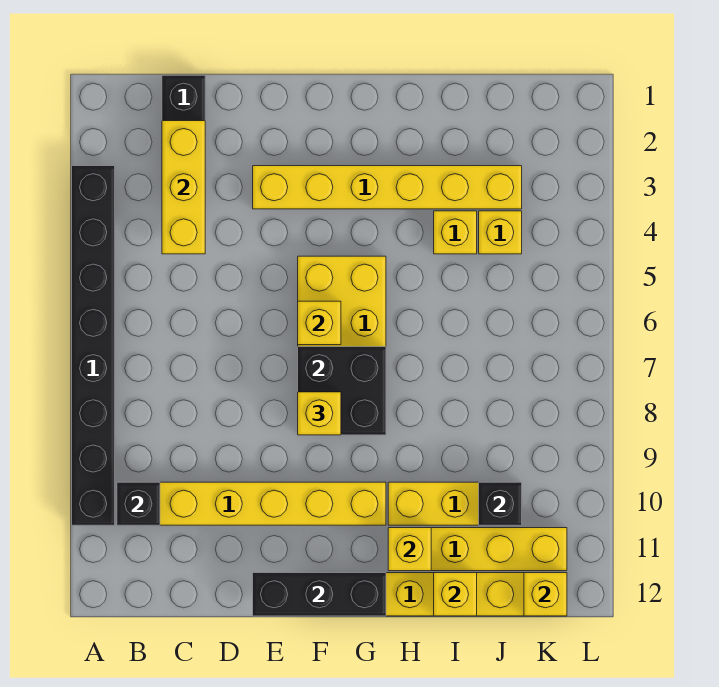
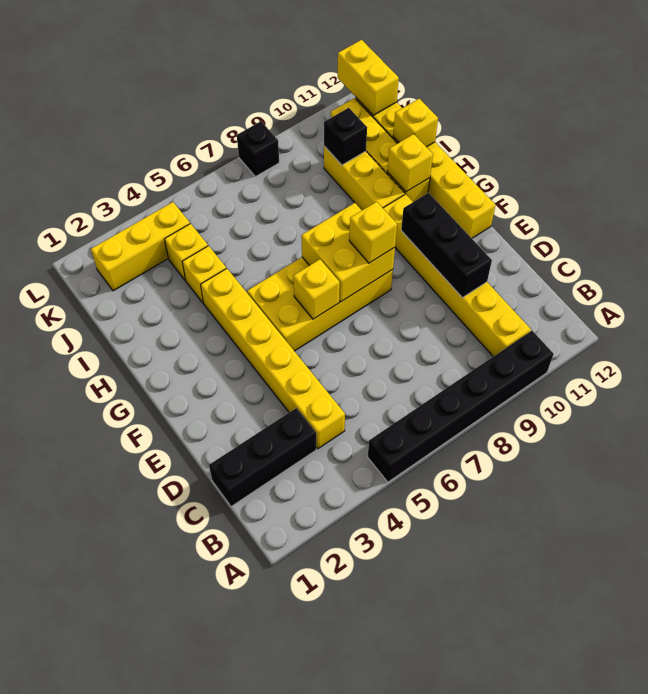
black 1x8 brick [72,166,115,525] -> black 1x6 brick [368,331,554,482]
black 1x1 brick [117,482,160,525] -> black 1x1 brick moved to [237,121,279,177]
yellow 1x3 brick [162,121,205,254] -> yellow 1x3 brick moved to [91,202,190,291]
yellow 1x6 brick [253,166,522,209] -> yellow 1x6 brick moved to [201,268,345,449]
black 1x3 brick [253,573,386,616] -> black 1x3 brick moved to [401,193,492,298]
black 2x2 brick [298,347,386,435] -> yellow 2x2 brick [301,203,395,302]
yellow 1x1 brick [524,573,567,616] -> yellow 1x2 brick [338,40,399,115]

